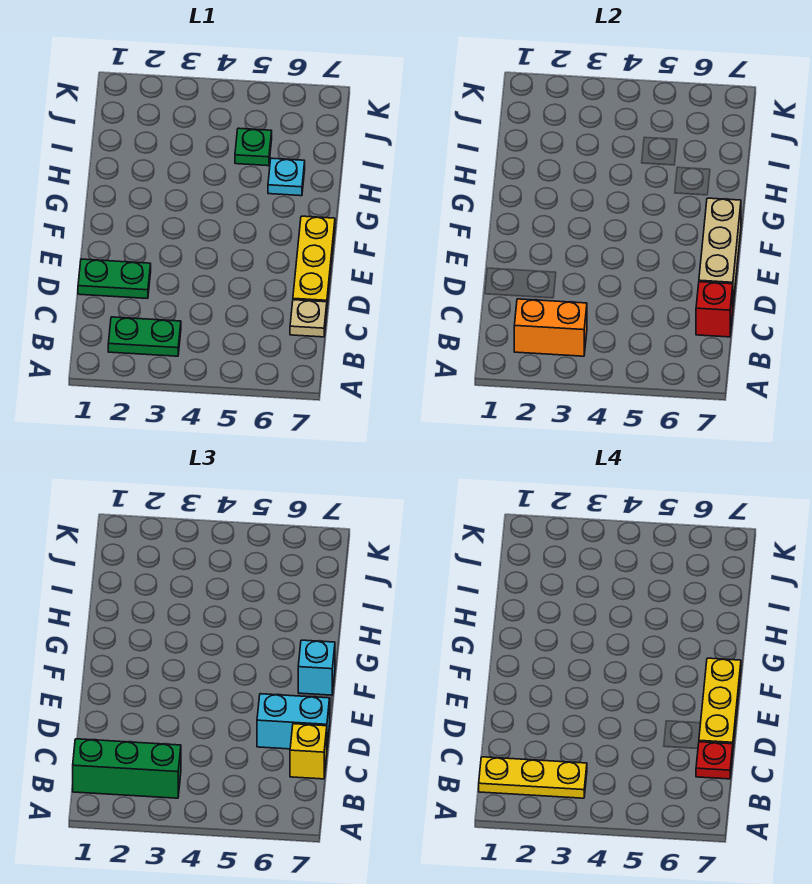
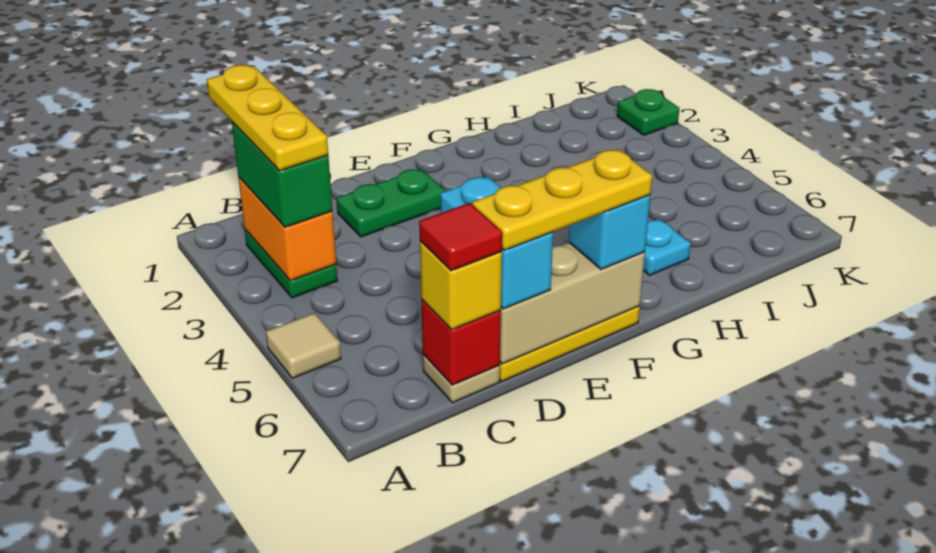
none -> tan 1x1 tile [266,313,341,378]
green 1x3 brick [73,739,181,798] -> green 1x2 brick [232,122,332,227]
red 1x1 plate [696,742,733,779] -> red 1x1 tile [419,203,502,271]
green 1x2 plate [78,259,151,299] -> green 1x2 plate turned to [337,169,445,237]
green 1x1 plate [235,128,272,166] -> green 1x1 plate moved to [617,89,679,135]

